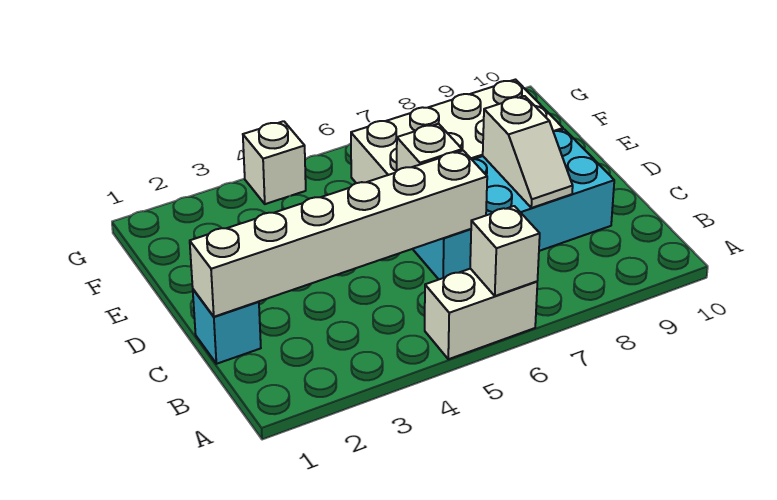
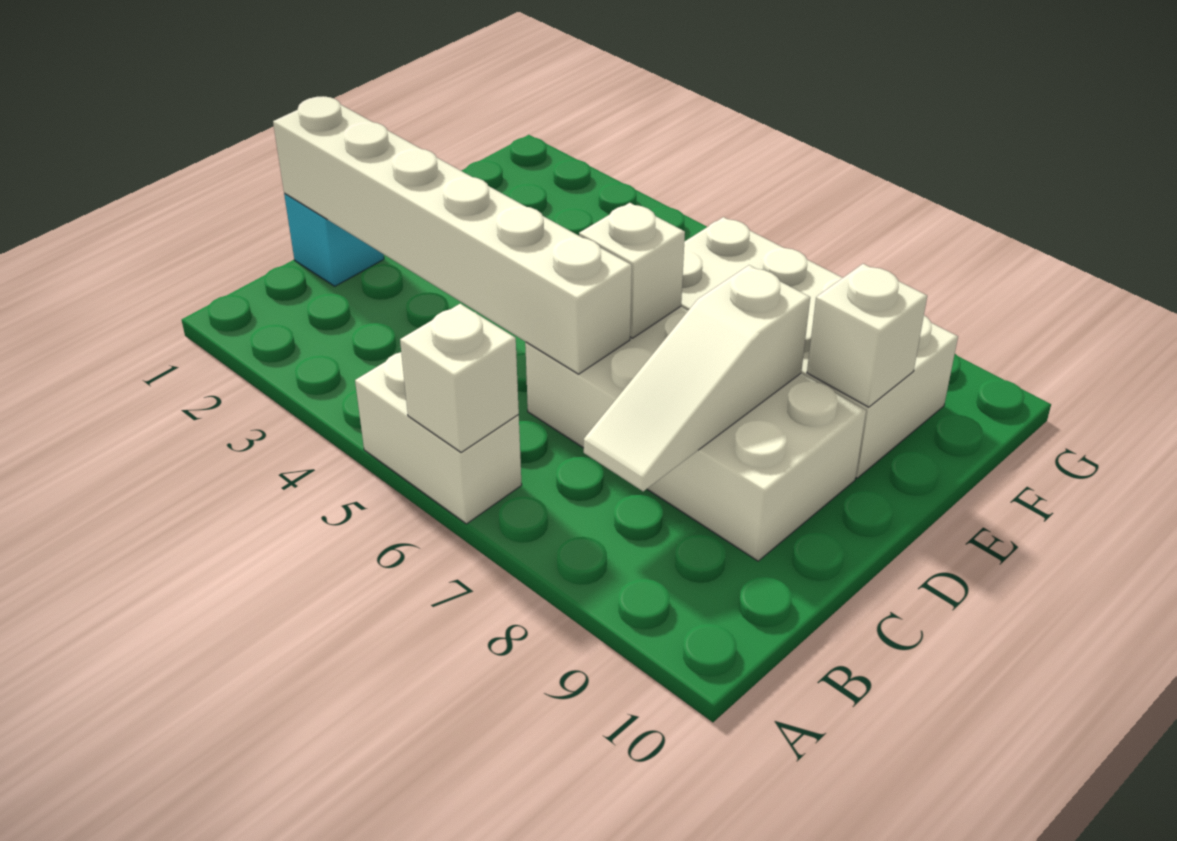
cyan 2x4 brick [413,129,614,279] -> white 2x4 brick [525,307,866,561]
white 1x2 slope [483,96,573,208] -> white 1x3 slope [584,265,810,491]
white 1x1 brick [243,121,306,204] -> white 1x1 brick moved to [807,264,927,407]

